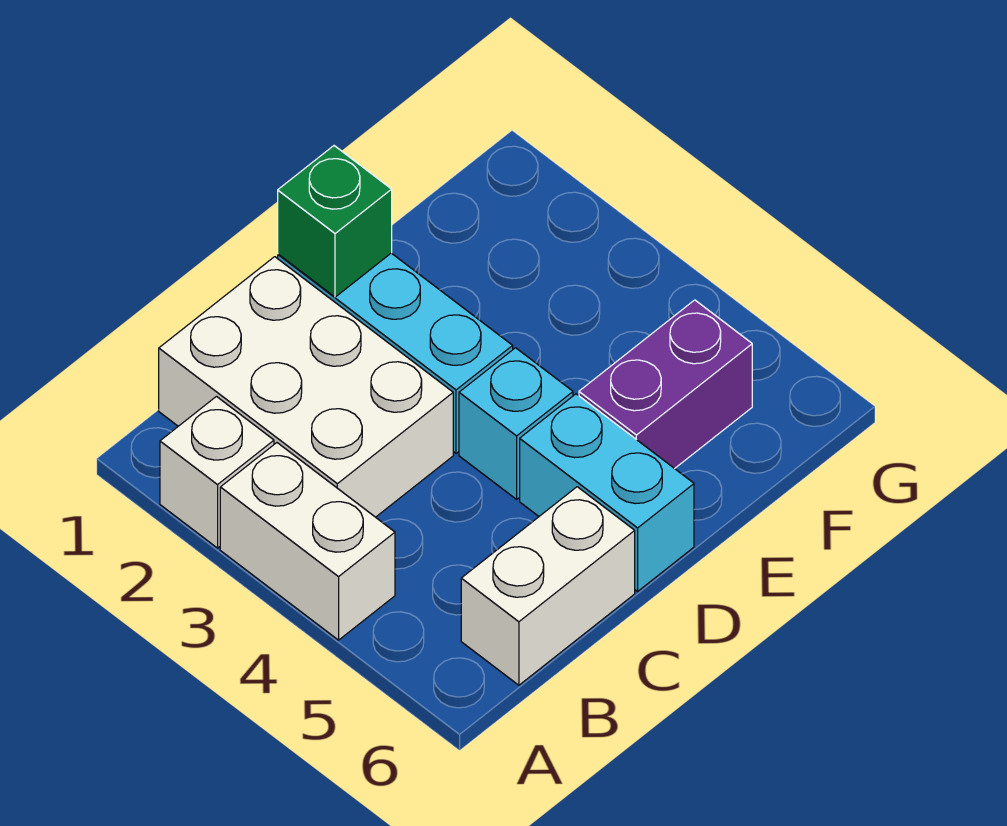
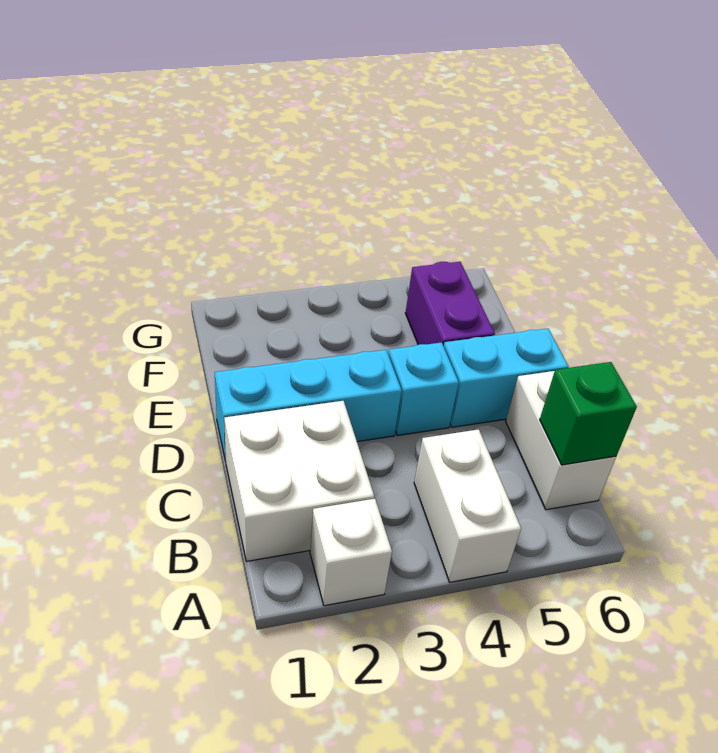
white 1x2 brick [220,443,395,640] -> white 1x2 brick turned to [414,429,521,582]
white 2x3 brick [159,257,453,517] -> white 2x2 brick [224,401,374,561]
green 1x1 brick [278,146,392,297] -> green 1x1 brick moved to [540,362,637,465]

